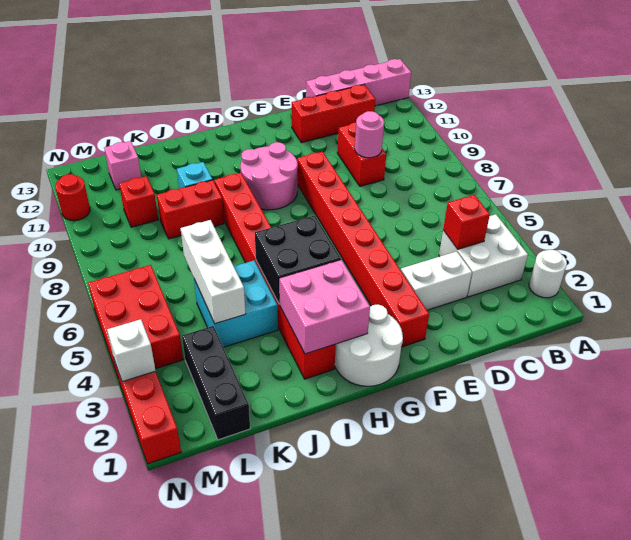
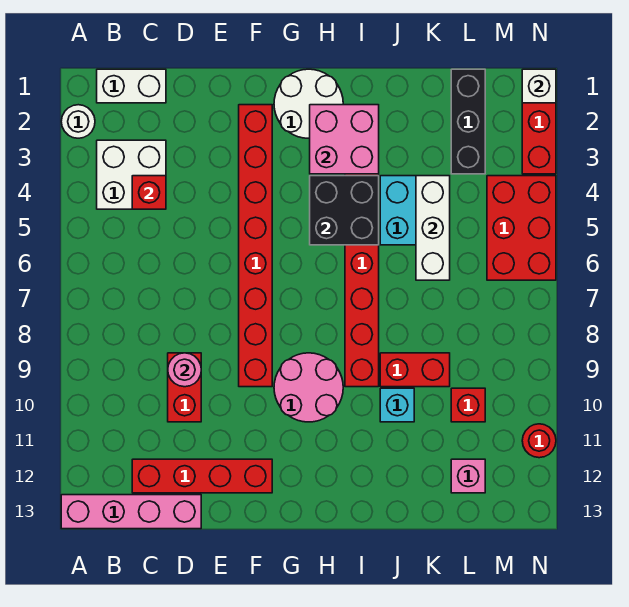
red 1x3 brick [292,85,375,143] -> red 1x4 brick [132,459,272,493]
white 1x2 brick [401,251,472,310] -> white 1x2 brick moved to [97,69,166,103]
white 1x1 brick [107,319,156,382] -> white 1x1 brick moved to [522,69,556,103]

